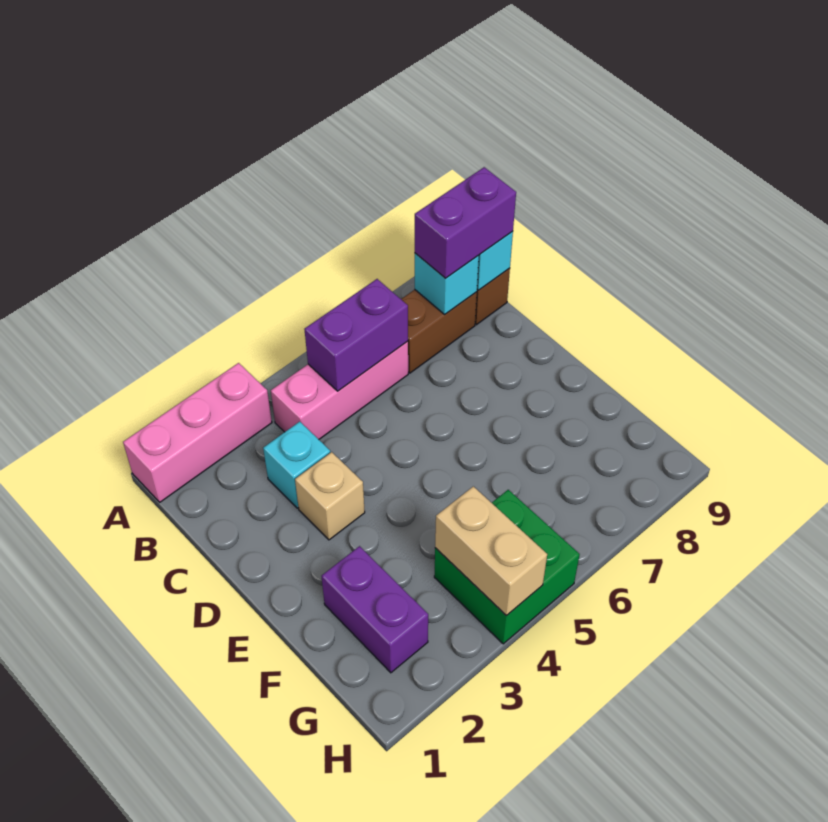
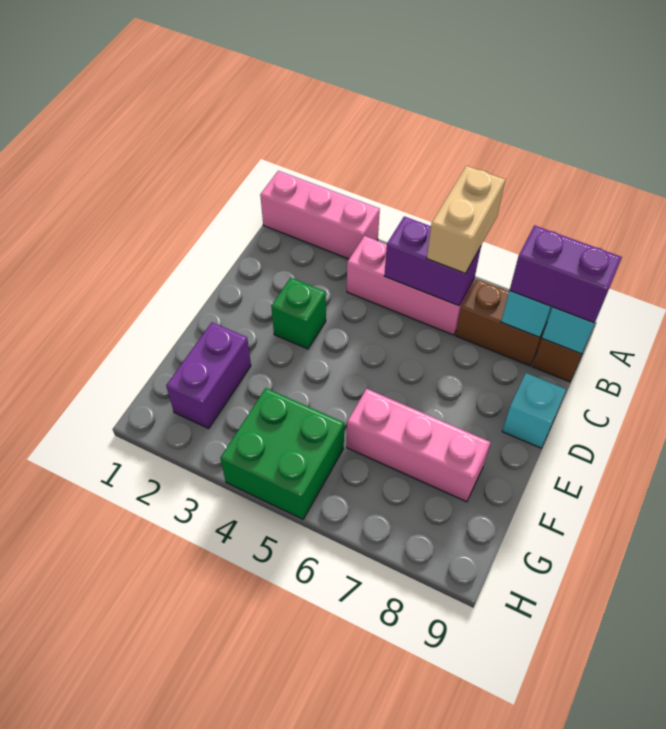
cyan 1x1 brick [263,422,330,508] -> cyan 1x1 brick moved to [502,373,566,448]
tan 1x1 brick [295,452,365,540] -> green 1x1 brick [271,278,326,349]
none -> pink 1x3 brick [347,389,491,502]
tan 1x2 brick [435,486,547,616] -> tan 1x2 brick moved to [427,166,505,274]

